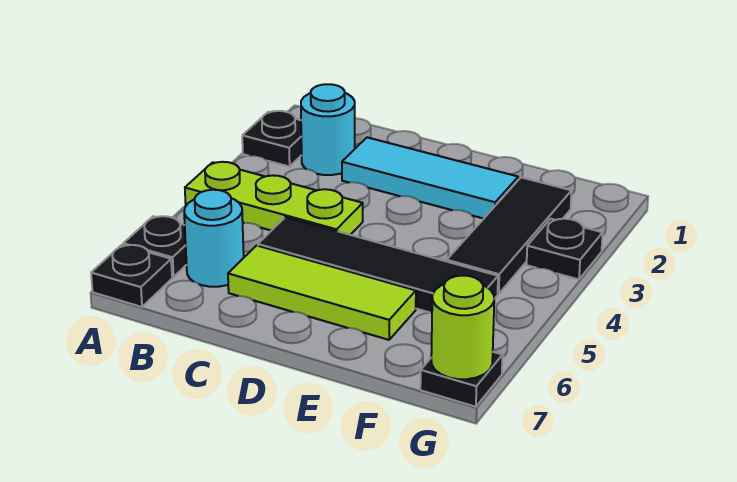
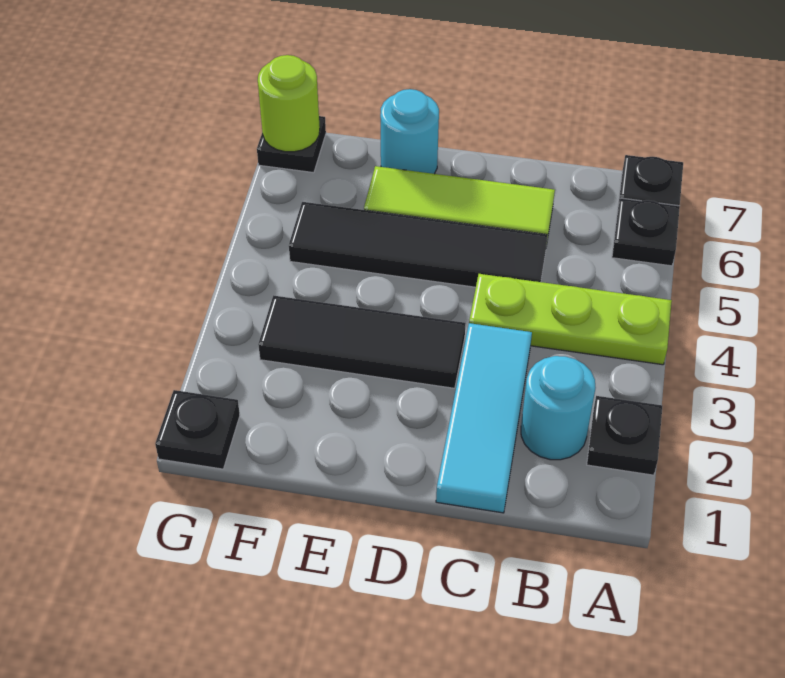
cyan 1x1 round brick [184,190,244,287] -> cyan 1x1 round brick moved to [380,89,439,174]
cyan 1x3 tile [342,137,518,219] -> cyan 1x3 tile turned to [436,323,532,513]
black 1x3 tile [447,177,571,294] -> black 1x3 tile turned to [258,295,466,388]
black 1x1 plate [527,219,603,279] -> black 1x1 plate moved to [155,390,240,469]

